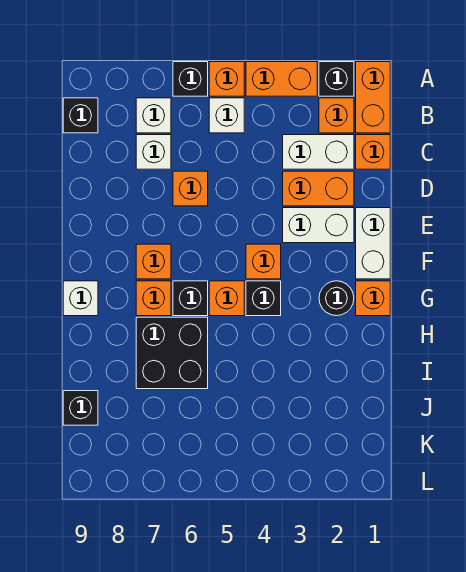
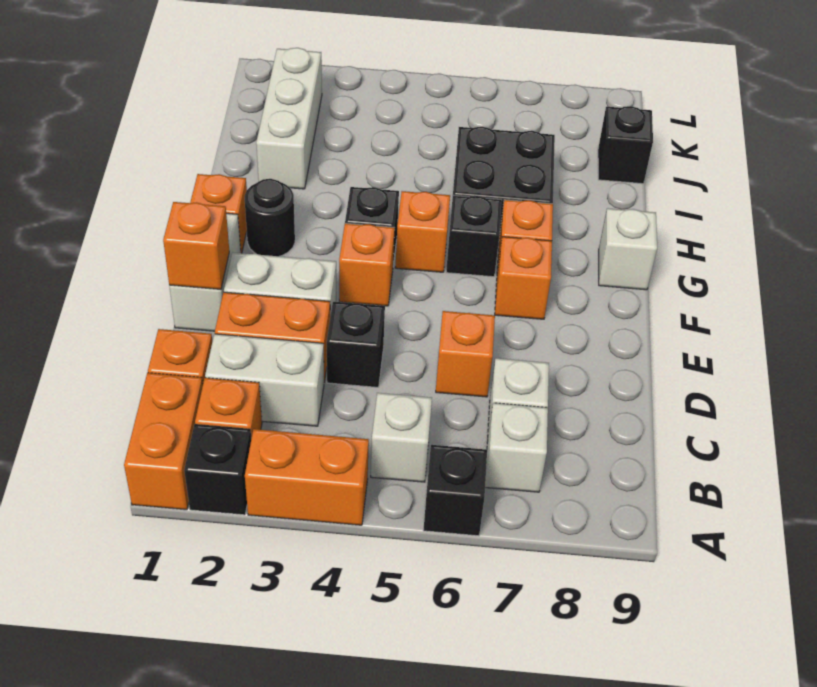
orange 1x1 brick [209,62,244,96] -> orange 1x1 brick moved to [163,202,229,289]
black 1x1 brick [63,98,98,133] -> black 1x1 brick moved to [327,302,385,387]
none -> white 1x3 brick [256,48,322,189]

